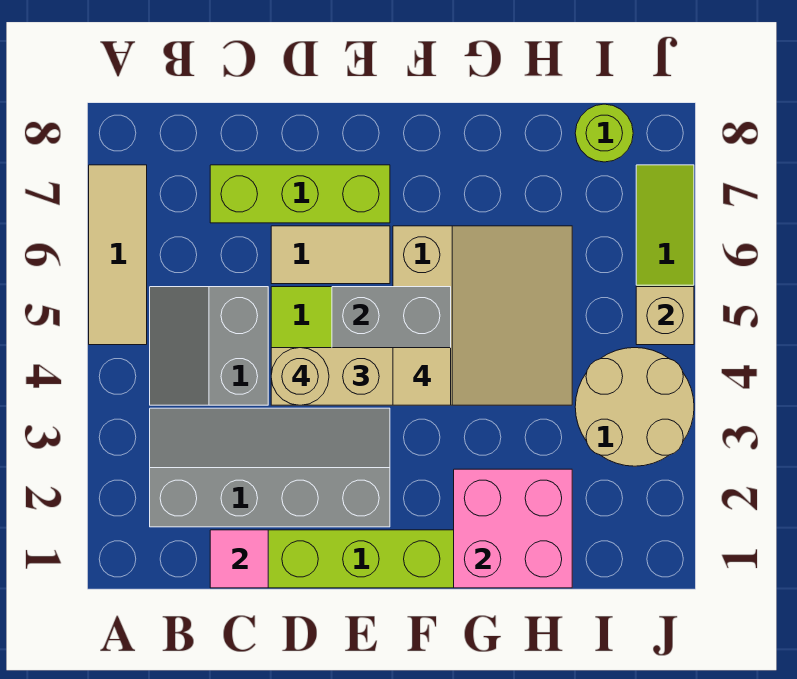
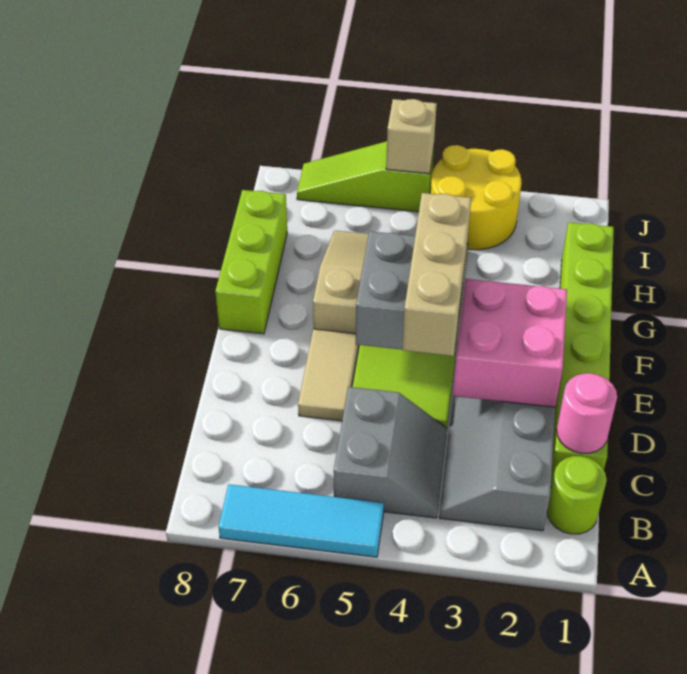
tan 1x3 tile [89,165,147,345] -> cyan 1x3 tile [219,484,384,557]
grey 2x2 slope [150,287,268,405] -> grey 2x2 slope turned to [334,387,447,518]
pink 1x1 tile [210,530,268,588] -> pink 1x1 round brick [557,373,617,453]
lime 1x3 brick [210,165,390,223] -> lime 1x3 brick moved to [215,190,287,334]
tan 1x1 round brick [271,348,329,405] -> none
tan 1x1 tile [393,348,451,405] -> none
pink 2x2 brick [454,469,572,588] -> pink 2x2 brick moved to [453,279,567,407]
tan 2x2 round brick [575,348,694,466] -> yellow 2x2 round brick [431,145,522,250]
lime 1x1 round brick [575,104,633,162] -> lime 1x1 round brick moved to [547,456,607,534]

